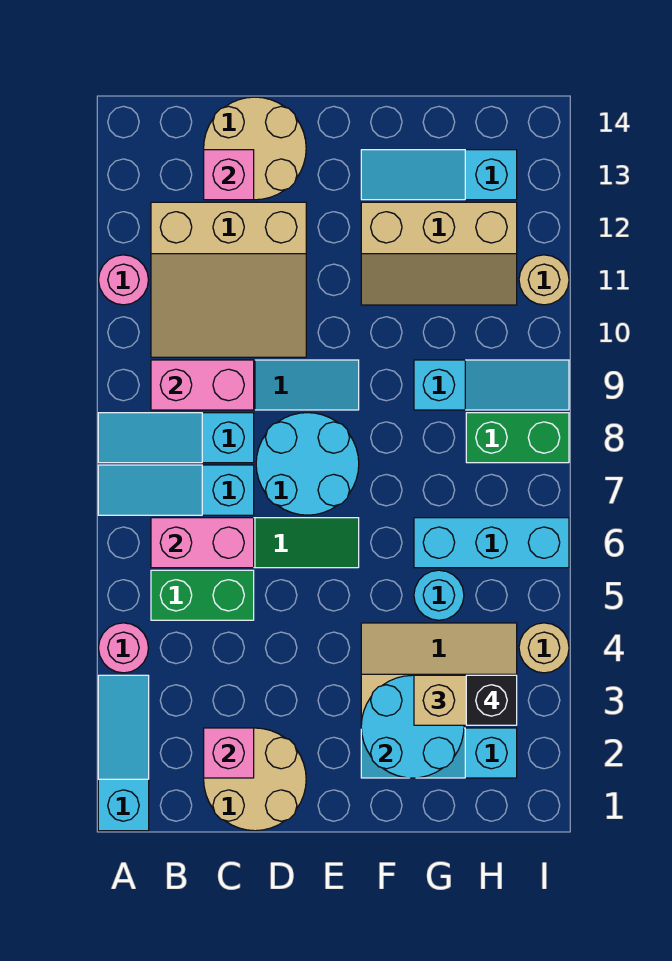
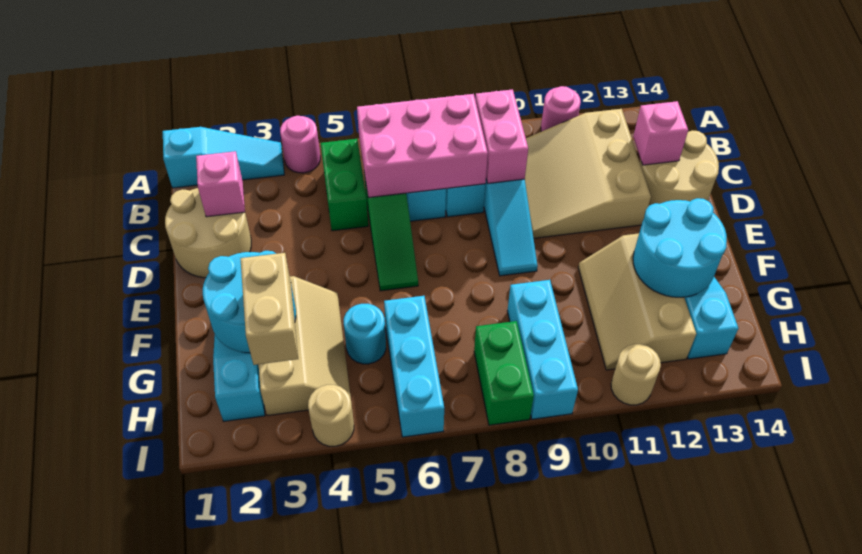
pink 1x2 brick [151,518,254,568] -> pink 2x3 brick [357,94,488,198]
cyan 2x2 round brick [256,413,359,515] -> cyan 2x2 round brick moved to [633,198,727,297]
cyan 1x3 slope [414,360,569,410] -> cyan 1x3 brick [507,280,578,419]
black 1x1 brick [466,675,517,725] -> none

